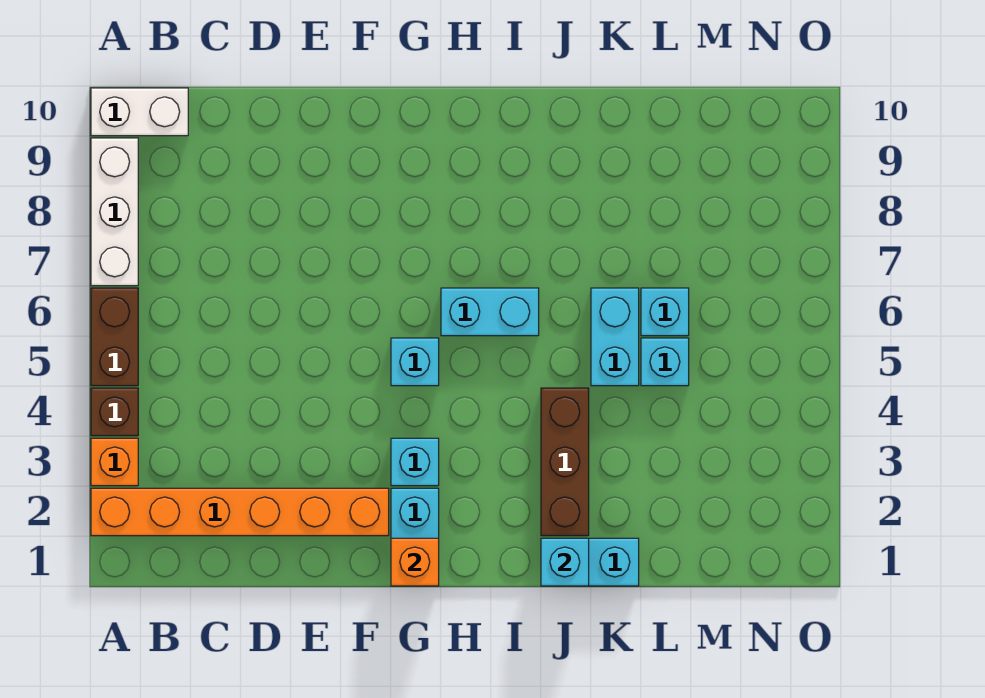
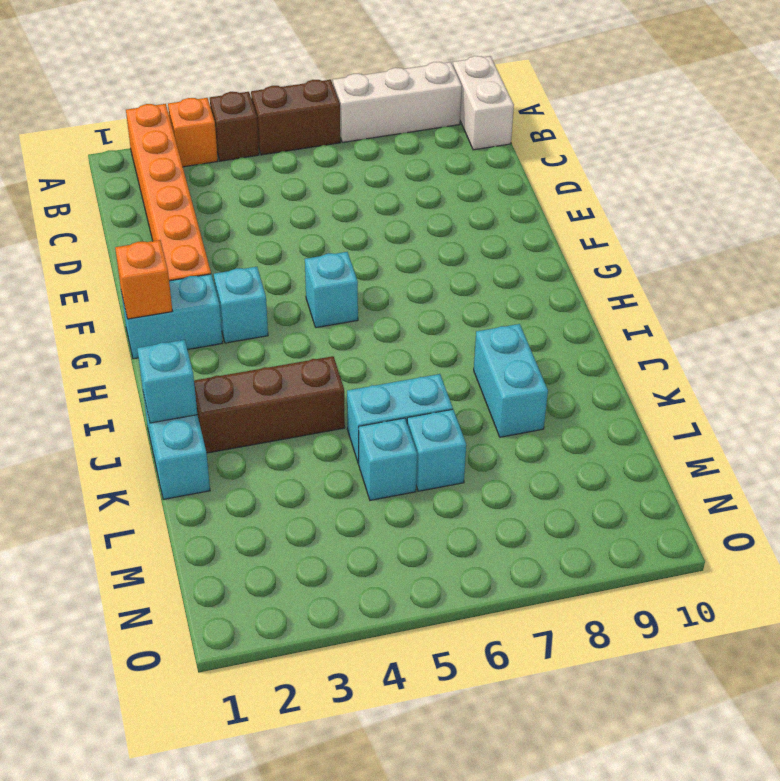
cyan 1x2 brick [441,288,539,336] -> cyan 1x2 brick moved to [474,324,548,437]

